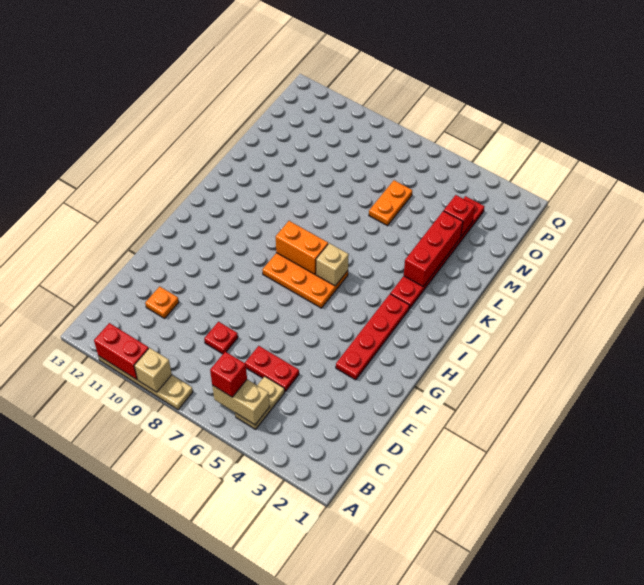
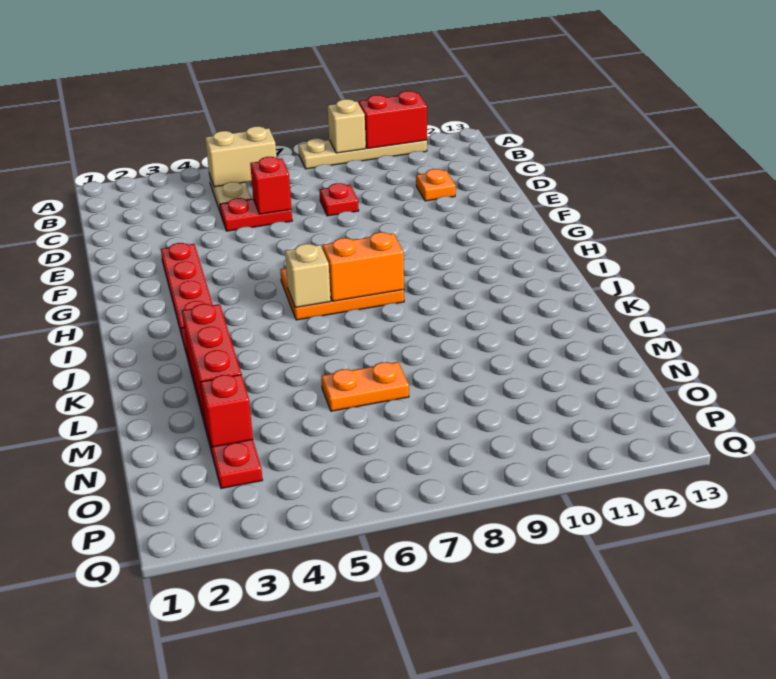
red 1x1 brick [210,352,247,397] -> red 1x1 brick moved to [250,157,291,214]
orange 1x2 plate [369,180,412,226] -> orange 1x2 plate turned to [321,362,409,411]

